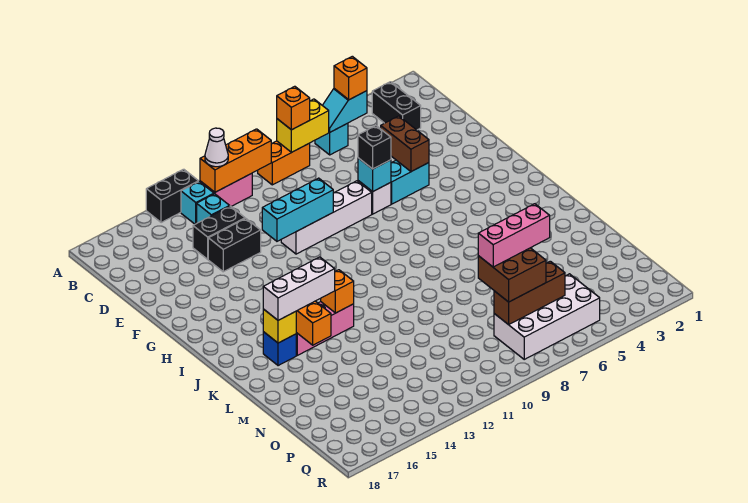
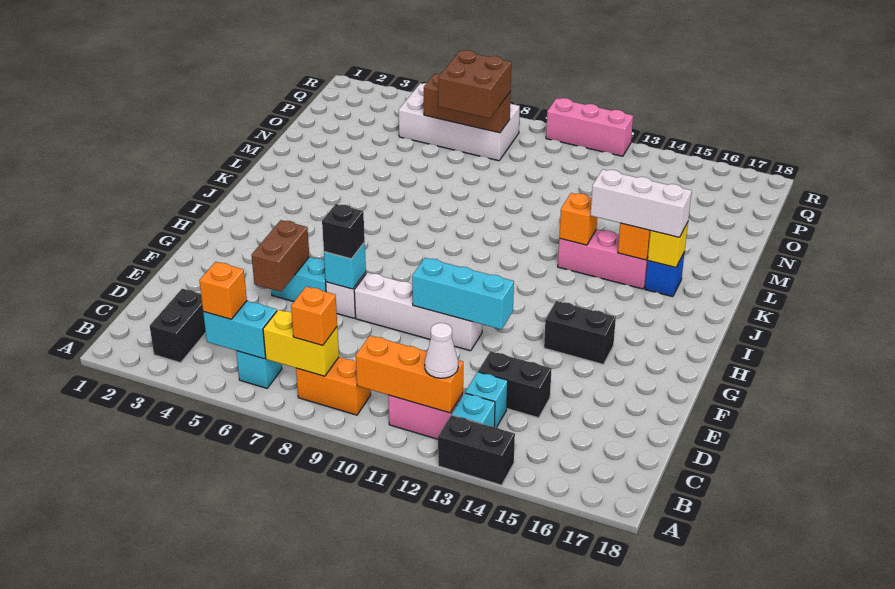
cyan 1x2 slope [322,89,367,132] -> cyan 1x2 brick [203,301,277,359]
black 1x2 brick [208,218,261,272] -> black 1x2 brick moved to [544,301,616,364]
pink 1x3 brick [478,204,550,267] -> pink 1x3 brick moved to [546,98,633,156]

